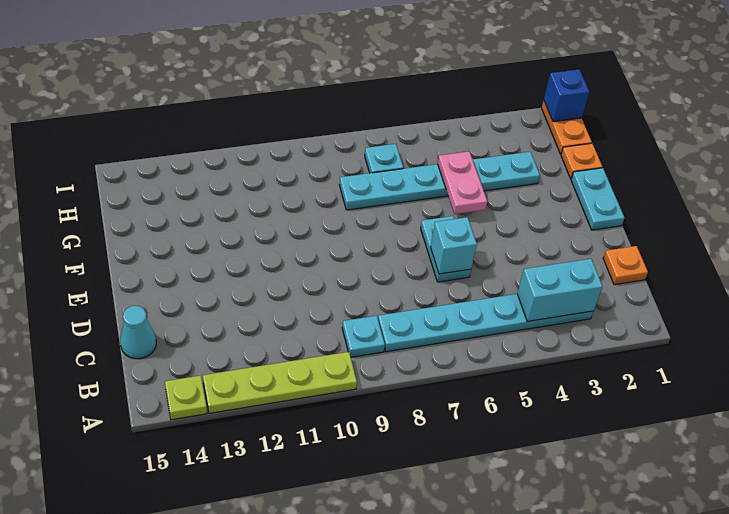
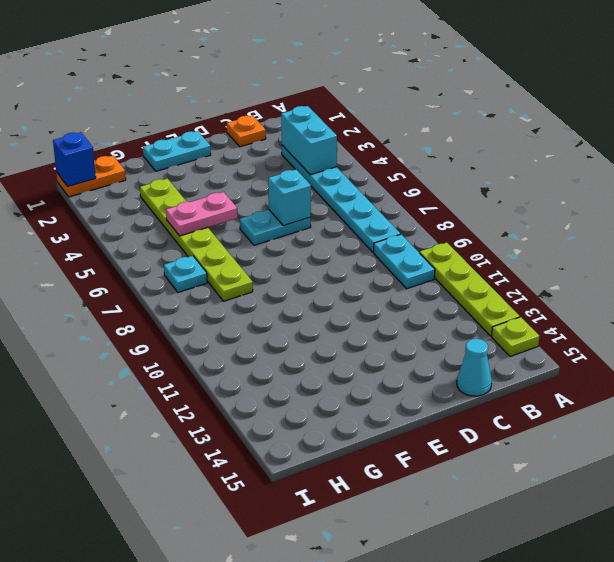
cyan 1x1 plate [342,316,385,357] -> cyan 1x2 plate [374,234,435,289]
orange 1x1 plate [561,143,602,179] -> none
cyan 1x6 plate [339,152,540,210] -> lime 1x6 plate [140,178,253,301]

